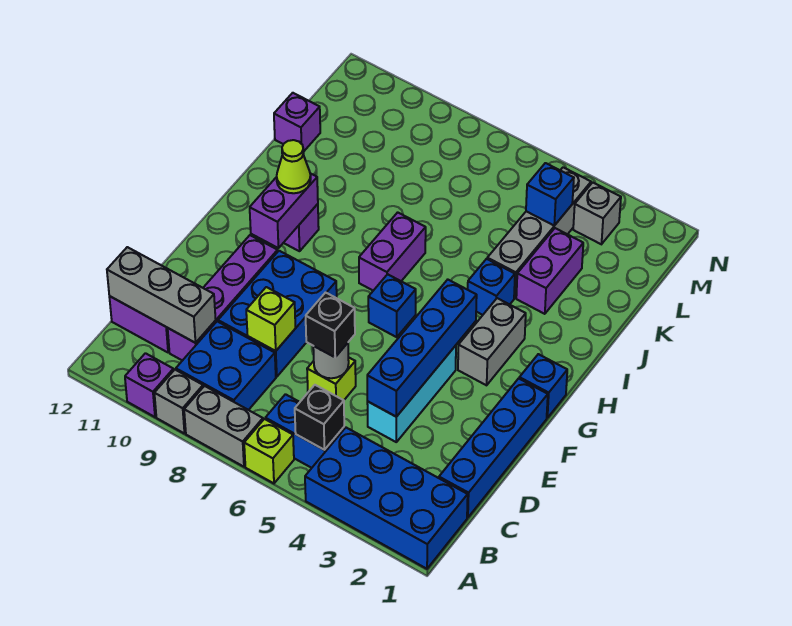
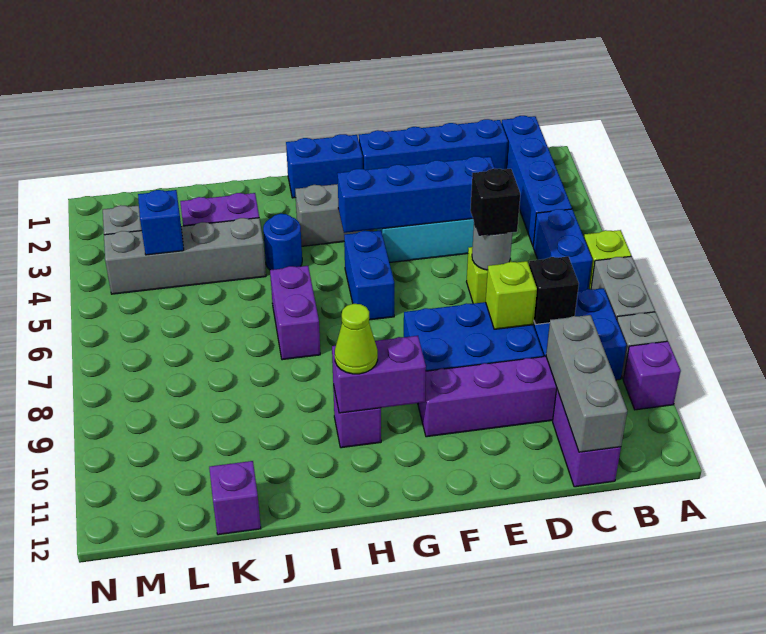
blue 2x4 brick [305,428,468,569] -> blue 1x4 brick [502,116,572,245]
black 1x1 brick [295,385,344,450] -> black 1x1 brick moved to [529,256,579,324]
blue 1x1 brick [519,354,567,418] -> blue 1x2 brick [286,134,363,198]
blue 1x1 brick [368,274,416,337] -> blue 1x2 brick [344,230,394,320]
purple 1x2 brick [359,212,426,291] -> purple 1x2 brick turned to [270,266,320,360]
blue 1x1 brick [468,259,515,315] -> blue 1x1 round brick [263,214,302,270]

